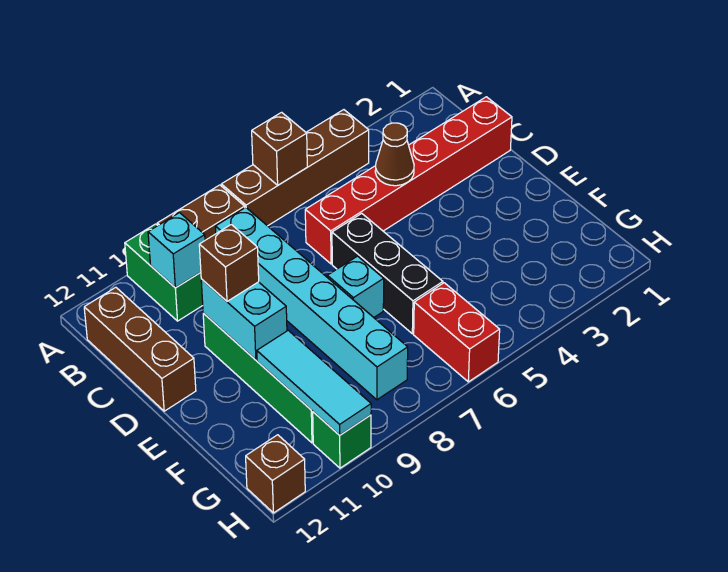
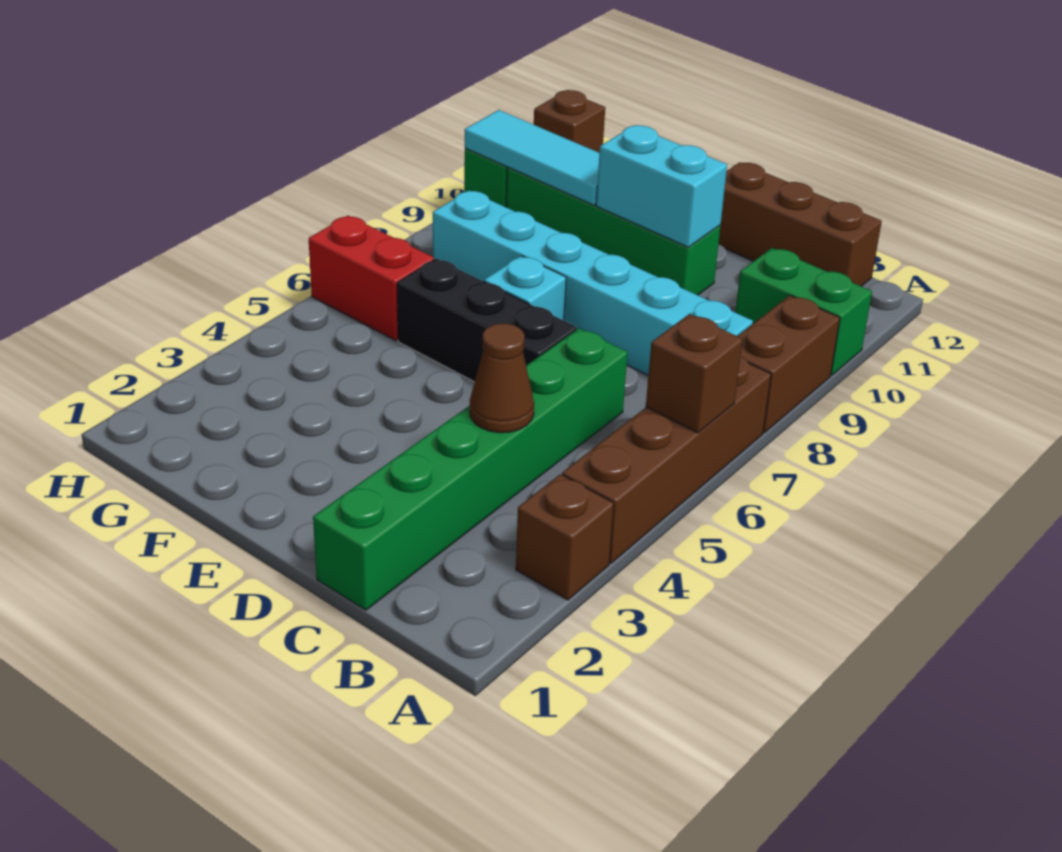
cyan 1x1 brick [148,213,205,288] -> none
red 1x6 brick [305,97,512,264] -> green 1x6 brick [313,328,627,610]
brown 1x1 brick [199,224,259,301] -> brown 1x1 brick moved to [516,474,614,600]

